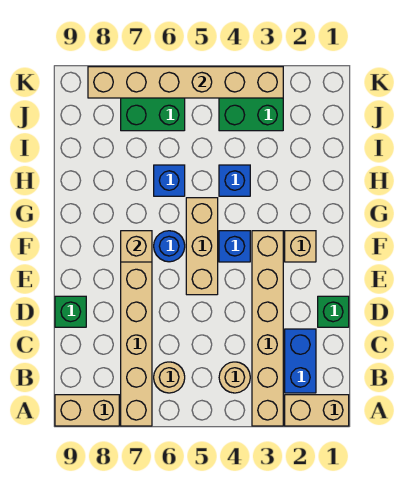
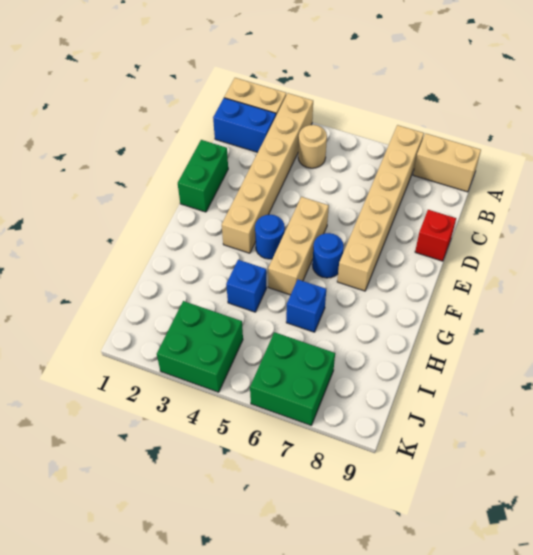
blue 1x2 brick [285,329,316,393] -> blue 1x2 brick turned to [213,98,276,152]
tan 1x1 round brick [154,362,185,393] -> none
green 1x1 brick [318,296,349,327] -> green 1x2 brick [178,140,228,212]
green 1x1 brick [55,296,86,327] -> red 1x1 brick [415,210,456,261]
tan 1x1 brick [285,231,316,262] -> none
blue 1x1 brick [219,231,250,262] -> blue 1x1 round brick [255,215,285,259]
tan 1x1 brick [121,231,152,262] -> none
tan 1x6 brick [88,67,283,98] -> none

